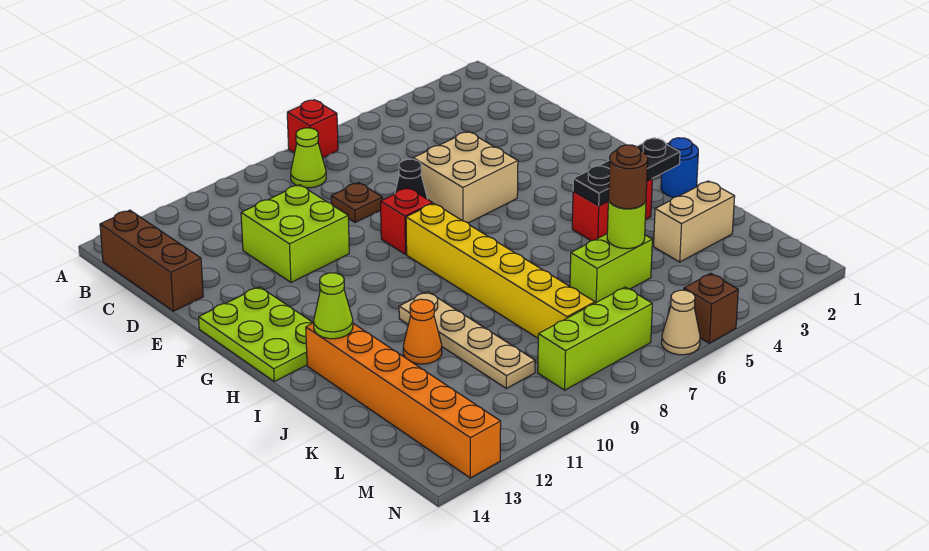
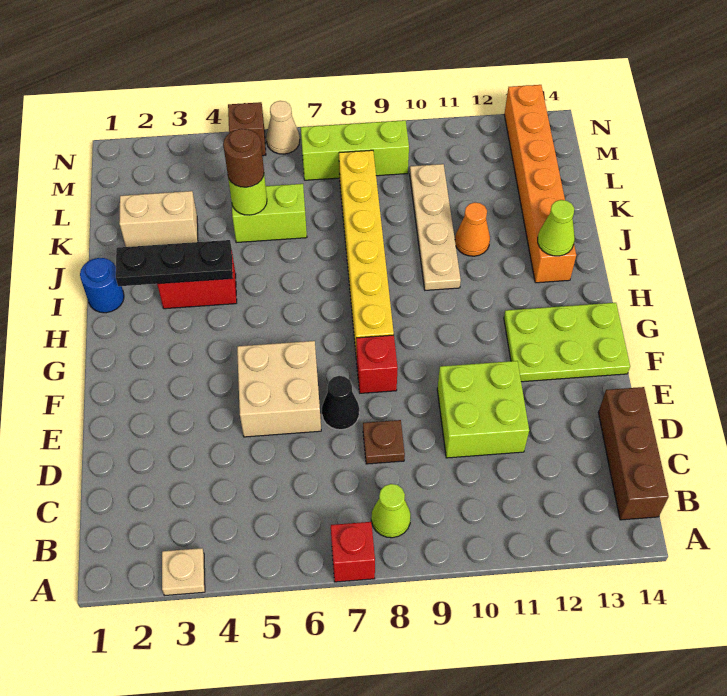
none -> tan 1x1 plate [162,548,205,595]
lime 2x3 plate [199,287,313,381] -> lime 2x3 plate turned to [504,303,630,382]

